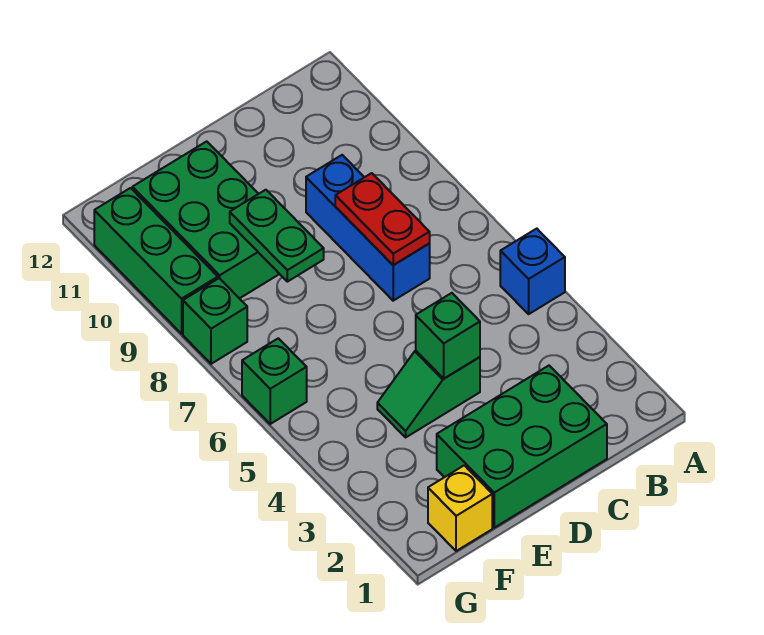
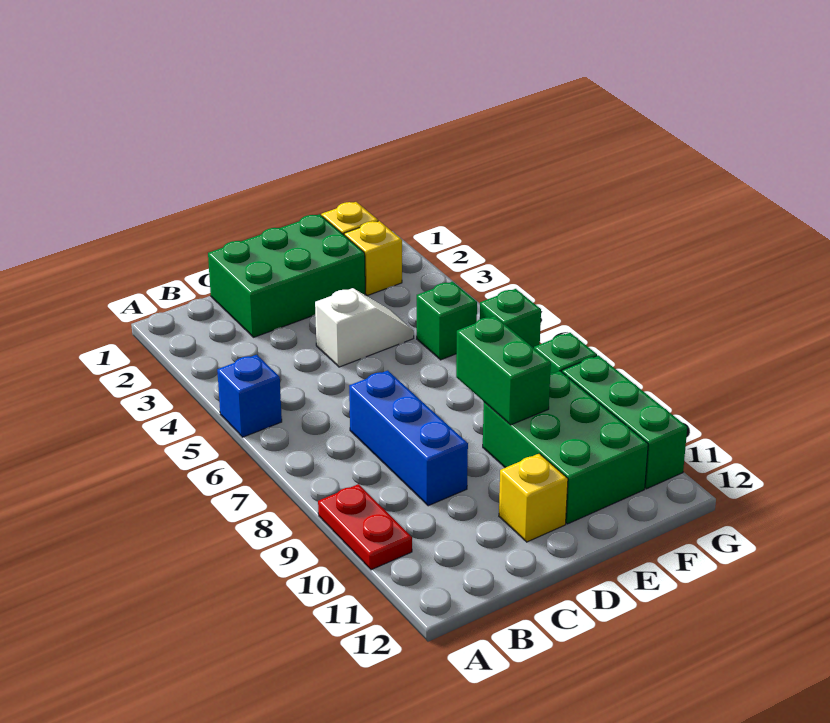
red 1x2 plate [335,173,430,265] -> red 1x2 plate moved to [318,484,412,570]
green 1x2 slope [377,351,480,437] -> white 1x2 slope [315,288,414,367]
green 1x1 brick [416,293,480,379] -> green 1x1 brick moved to [417,282,477,360]
none -> yellow 1x1 brick [499,453,568,542]
green 1x2 plate [230,190,324,282] -> green 1x2 brick [456,316,551,425]
none -> yellow 1x1 brick [344,221,402,295]

